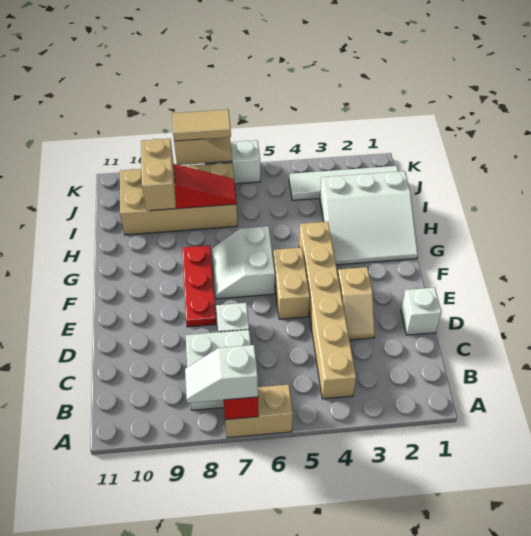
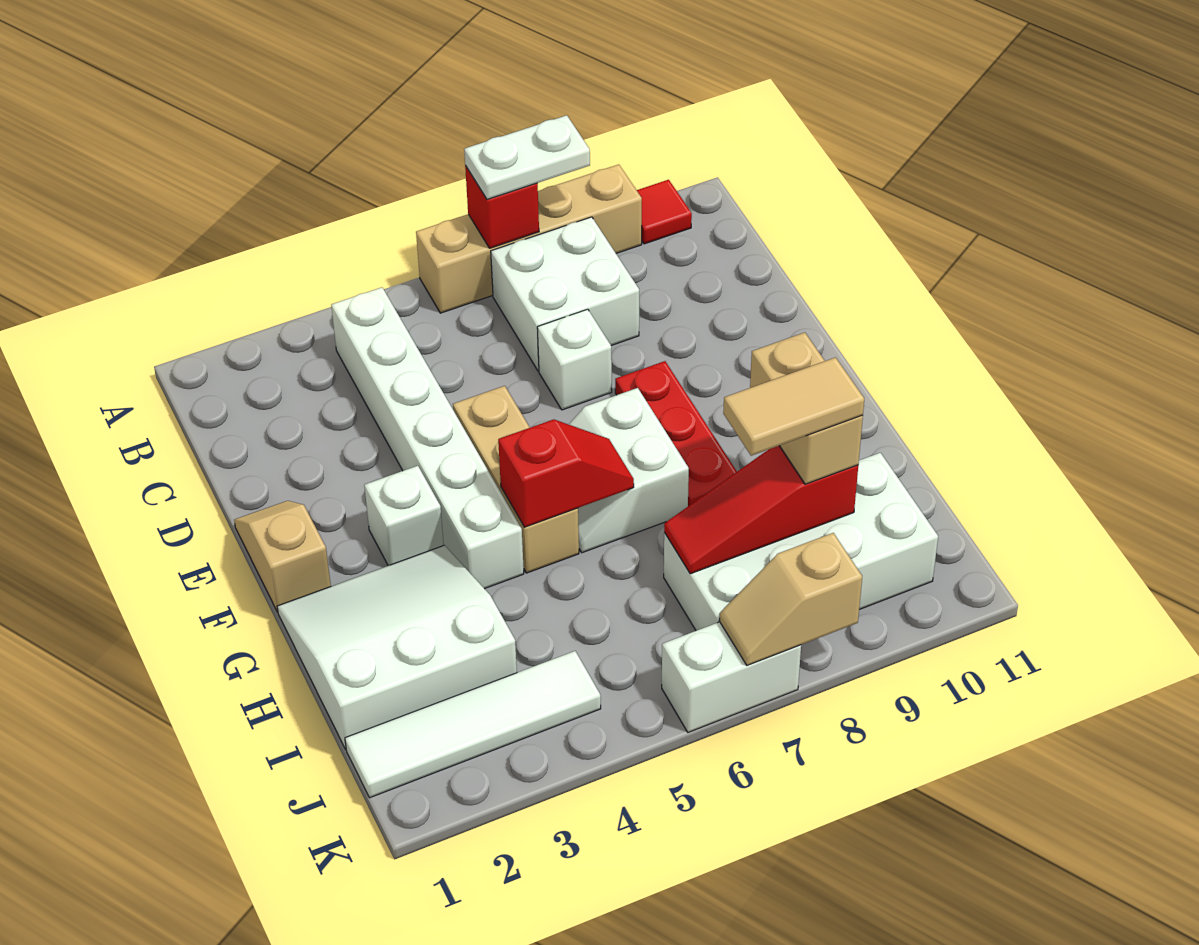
tan 1x2 brick [225,385,293,438] -> tan 1x4 brick [416,164,642,313]
white 1x2 slope [185,345,258,403] -> white 1x2 plate [464,115,590,199]
none -> red 1x1 tile [637,180,692,244]
tan 1x6 brick [299,222,356,399] -> white 1x6 brick [331,287,524,589]
white 1x1 brick [401,288,442,335] -> white 1x1 brick moved to [364,466,444,566]
tan 1x2 slope [338,267,375,340] -> tan 1x2 slope moved to [234,501,331,612]
tan 1x2 brick [273,247,310,319] -> tan 1x3 brick [453,386,579,573]
white 2x2 slope [212,226,275,299] -> white 2x2 slope turned to [569,388,689,553]
none -> red 1x2 slope [498,419,634,527]
tan 2x4 brick [120,163,237,235] -> white 2x4 brick [664,453,938,631]
tan 1x2 tile [172,110,231,141] -> tan 1x2 tile moved to [723,357,864,456]

